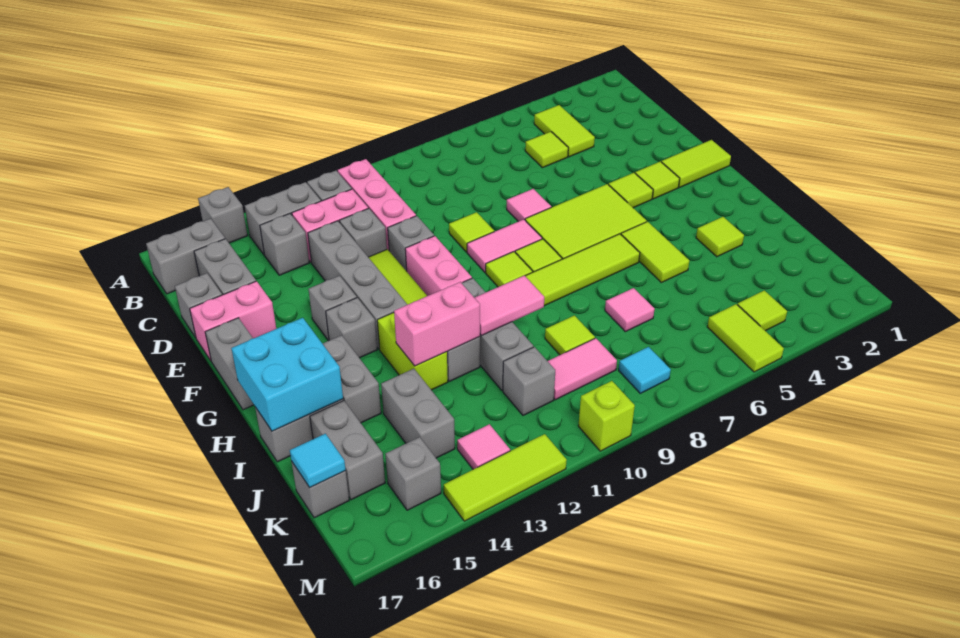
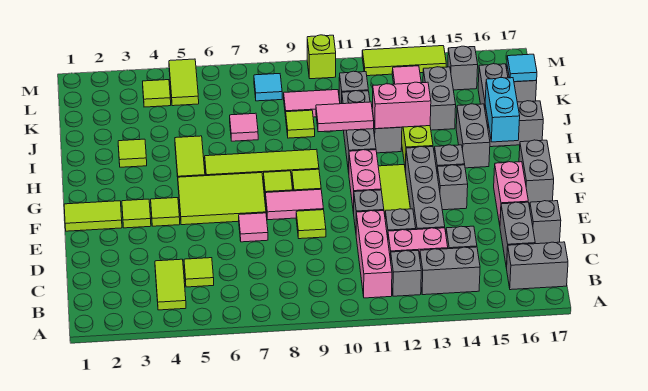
grey 1x1 brick [198,187,247,243] -> none
pink 1x2 brick [190,281,276,360] -> pink 1x2 brick turned to [494,162,528,225]
cyan 2x2 brick [231,318,343,431] -> cyan 1x2 brick [485,77,520,142]

